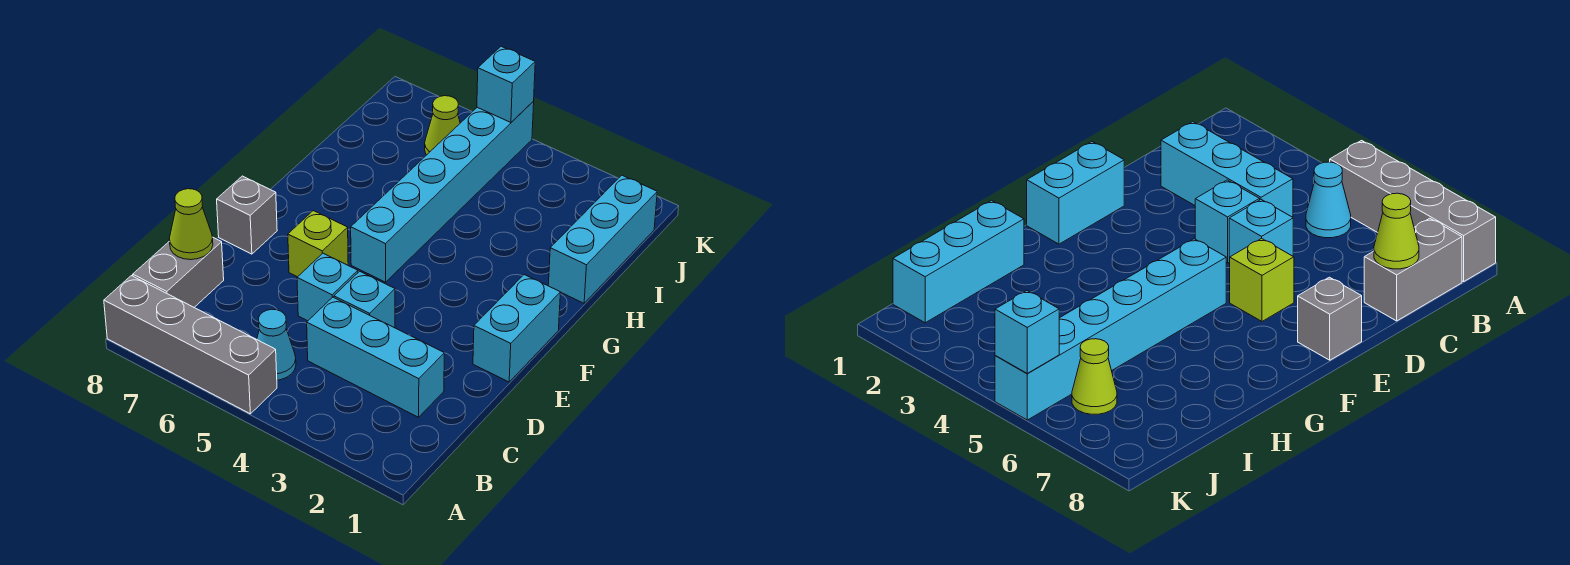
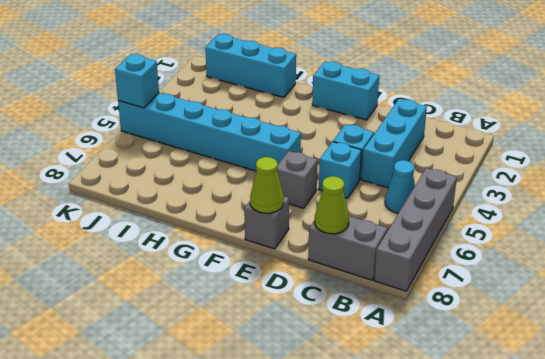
lime 1x1 brick [288,211,348,277] -> grey 1x1 brick [277,151,318,208]
lime 1x1 cone [425,96,460,155] -> lime 1x1 cone moved to [250,157,284,213]

